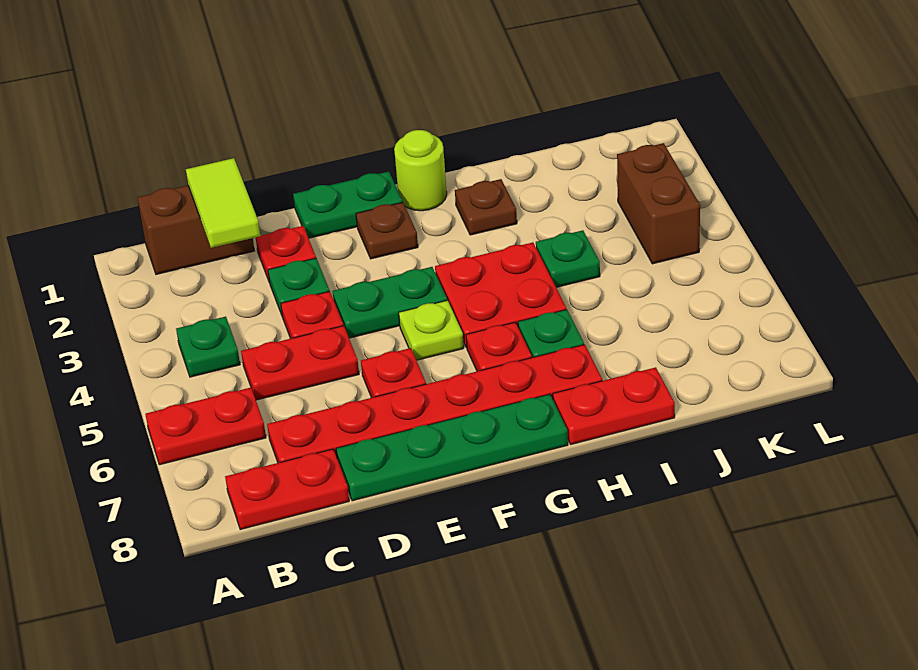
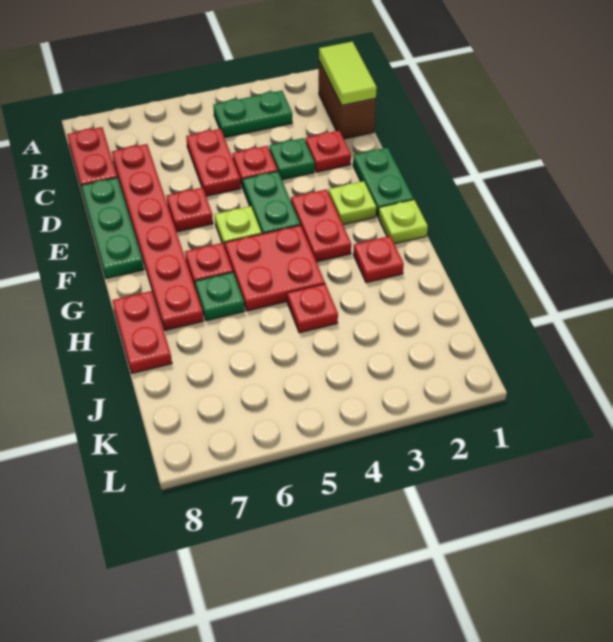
red 1x2 plate [145,388,266,465] -> red 1x2 plate moved to [291,189,351,262]
green 1x1 plate [176,317,240,377] -> green 1x2 plate [213,91,292,138]
lime 1x2 tile [186,158,260,248] -> lime 1x2 tile turned to [319,42,377,105]
green 1x4 plate [336,394,568,501] -> green 1x3 plate [81,178,144,278]
brown 1x1 plate [356,202,418,259] -> lime 1x1 plate [329,181,376,225]
lime 1x1 round brick [394,130,447,211] -> lime 1x1 plate [378,200,428,244]
brown 1x1 plate [455,179,517,235] -> red 1x1 plate [353,236,404,283]
green 1x1 plate [536,230,600,287] -> red 1x1 plate [287,284,338,333]
brown 1x2 brick [617,143,700,264] -> none

